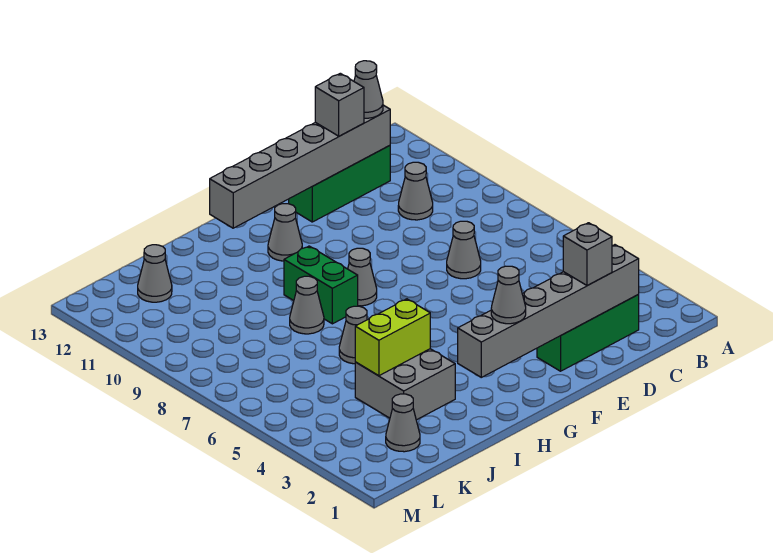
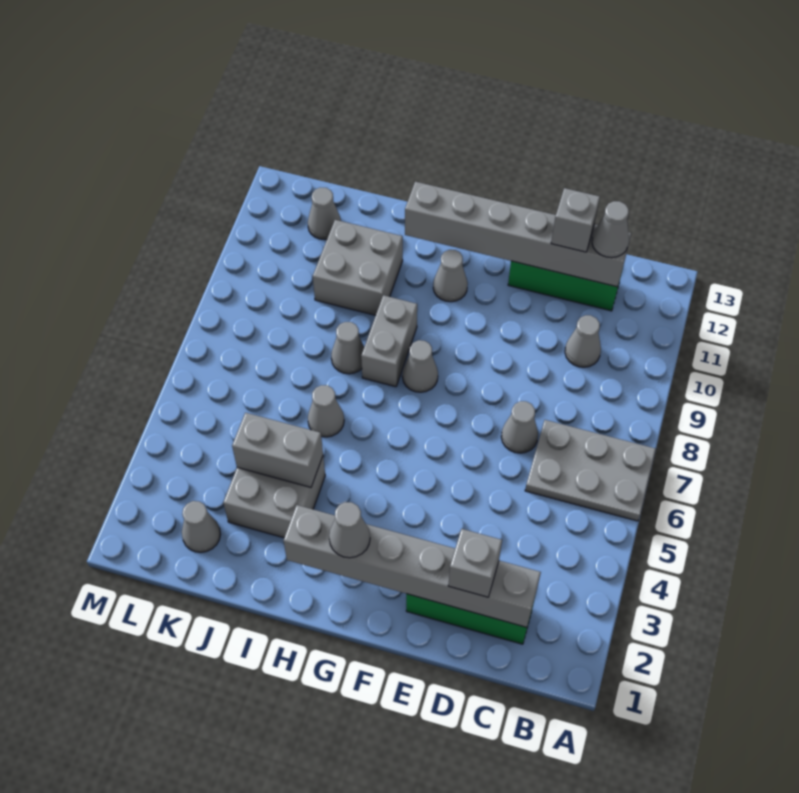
none -> grey 2x3 plate [525,420,656,521]
green 1x2 brick [284,246,358,324] -> grey 1x2 brick [361,295,417,387]
lime 1x2 brick [355,299,430,376] -> grey 1x2 brick [232,413,323,487]
none -> grey 2x2 brick [313,220,403,315]

